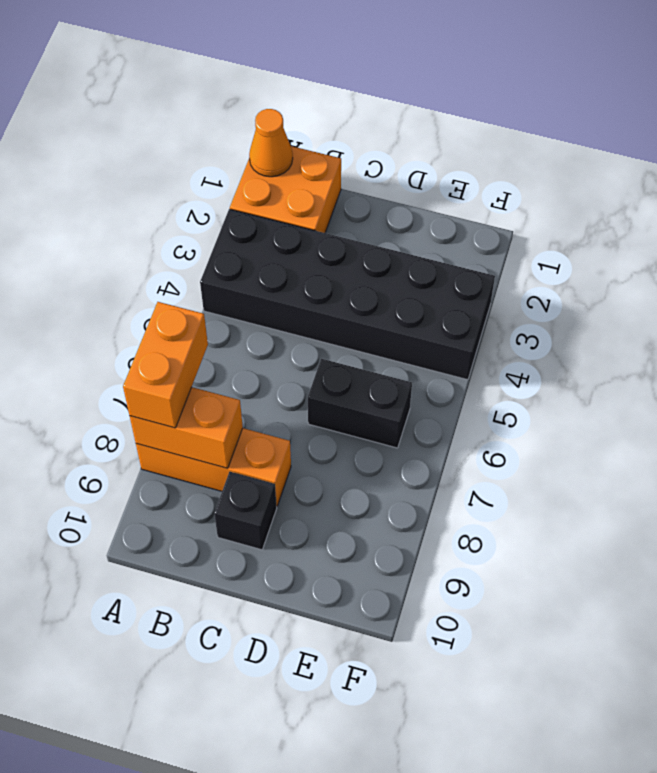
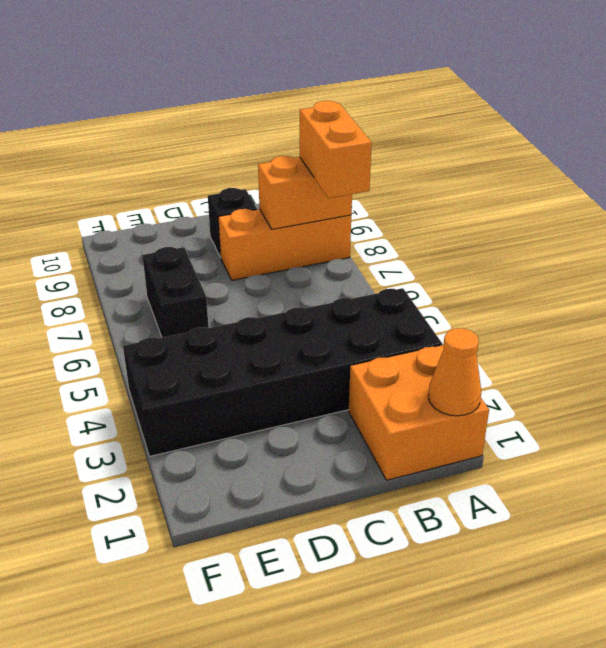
black 1x2 brick [308,359,412,448] -> black 1x2 brick turned to [142,247,209,338]

